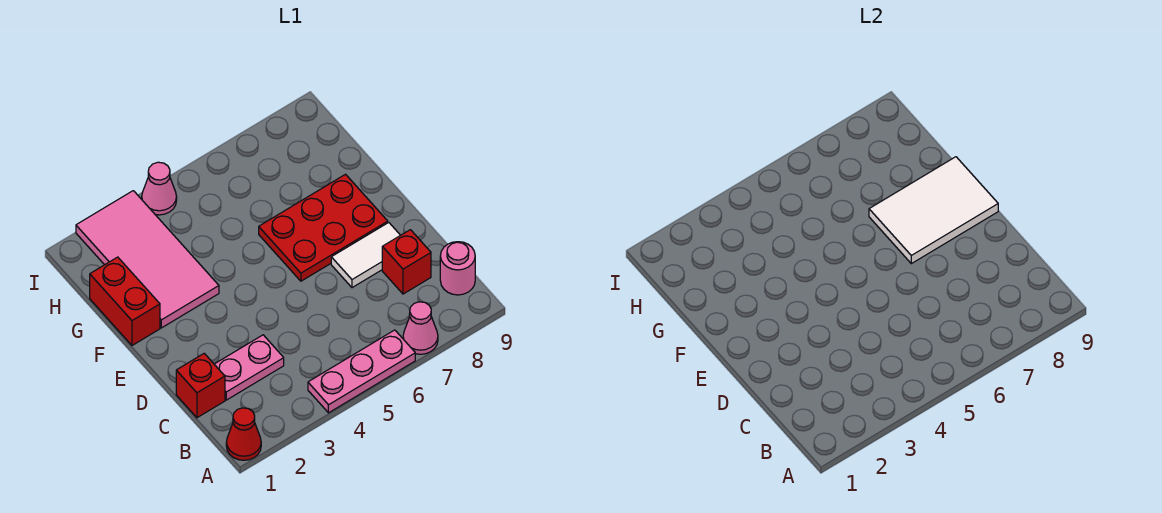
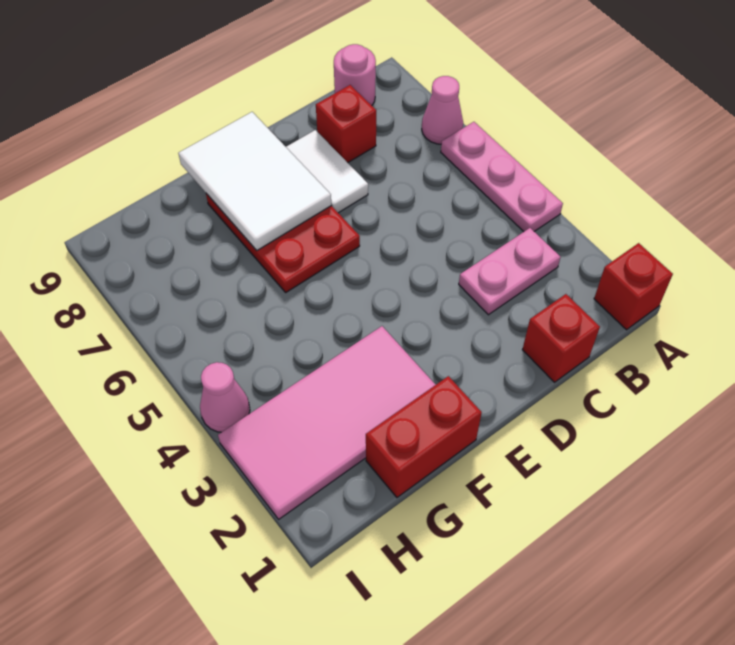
red 1x1 cone [226,408,261,460] -> red 1x1 brick [594,243,673,330]
pink 1x2 plate [214,335,284,400] -> pink 1x2 plate turned to [459,228,561,315]

